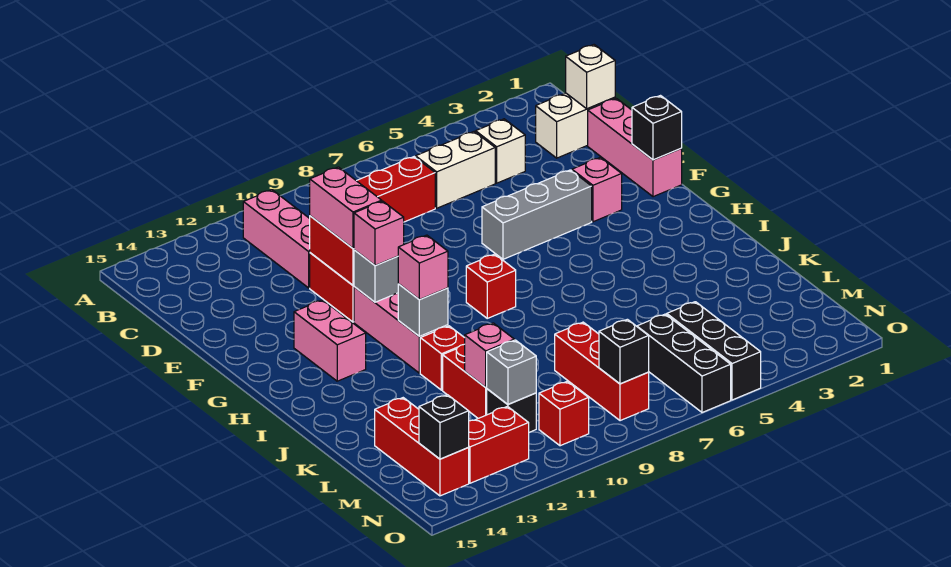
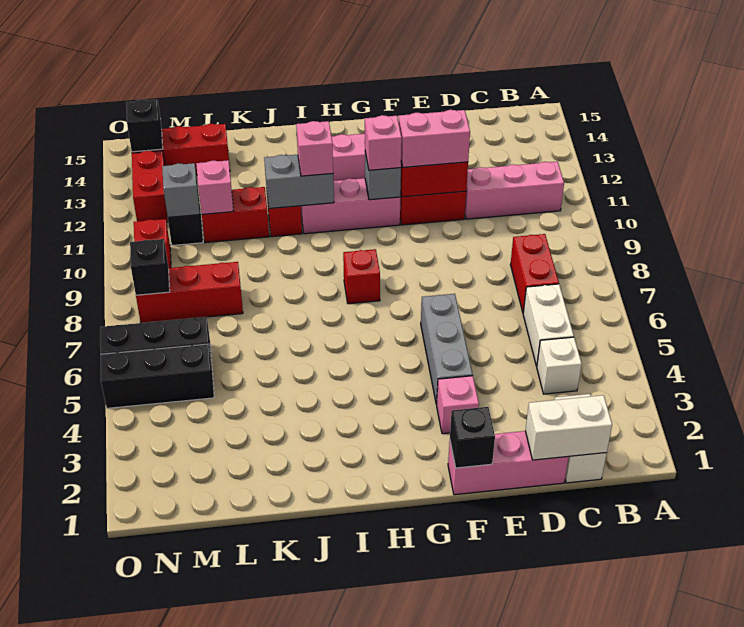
white 1x1 brick [566,45,615,109] -> white 1x2 brick [525,395,612,460]
grey 1x1 brick [398,284,448,336] -> grey 1x2 brick [264,155,334,208]

